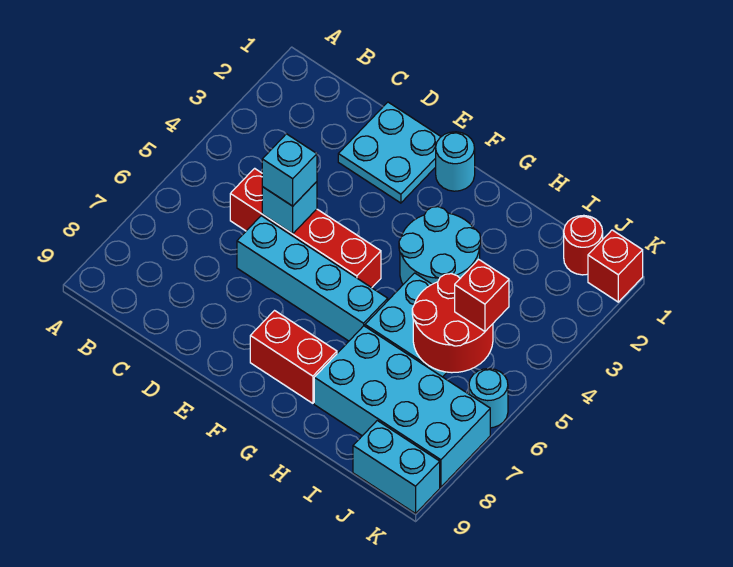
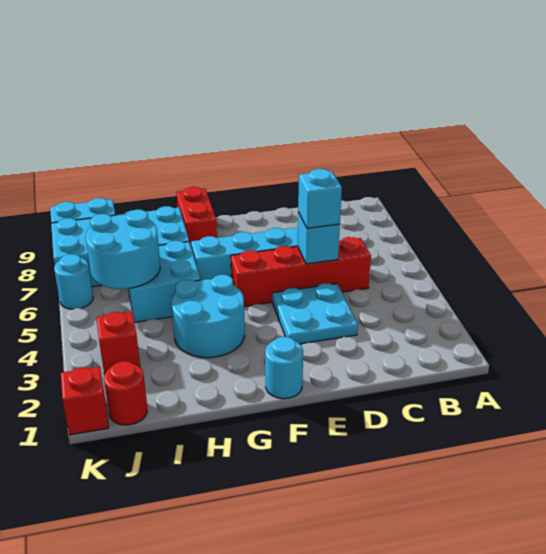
cyan 2x2 plate [338,102,441,203] -> cyan 2x2 plate moved to [272,283,358,344]
red 1x2 brick [250,311,337,403] -> red 1x2 brick turned to [176,187,217,245]
red 2x2 round brick [412,274,493,373] -> cyan 2x2 round brick [86,210,160,289]
red 1x1 brick [455,259,509,331] -> red 1x1 brick moved to [96,312,140,374]

